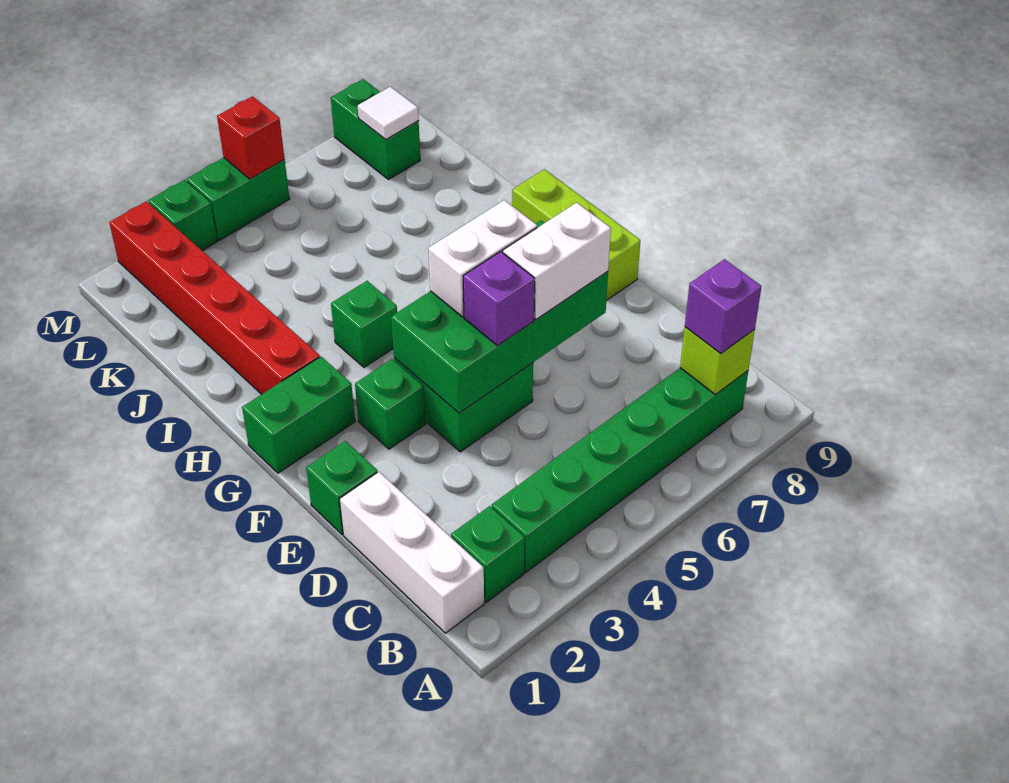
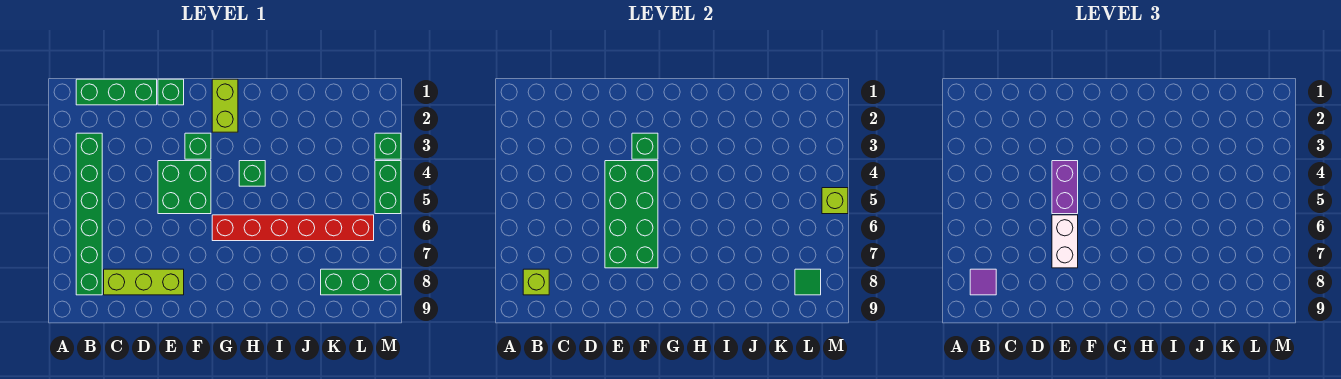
white 1x3 brick [340,472,484,633] -> green 1x3 brick [76,79,157,105]
green 1x1 brick [451,506,524,602] -> green 1x1 brick moved to [632,133,658,159]
purple 1x1 brick [685,259,762,354] -> purple 1x1 tile [970,269,996,295]
purple 1x1 brick [463,252,535,345] -> purple 1x2 brick [1052,161,1078,214]
white 1x2 brick [428,200,537,317] -> none
lime 1x3 brick [512,169,640,301] -> lime 1x3 brick moved to [104,269,184,295]
green 1x2 brick [242,357,355,473] -> lime 1x2 brick [212,79,238,132]
red 1x6 brick [109,201,320,394] -> red 1x6 brick moved to [212,215,374,241]
green 1x2 brick [331,79,420,180] -> green 1x3 brick [321,269,401,295]
white 1x1 tile [358,87,419,139] -> green 1x1 tile [795,269,821,295]
red 1x1 brick [217,96,285,179] -> lime 1x1 brick [822,188,848,214]

